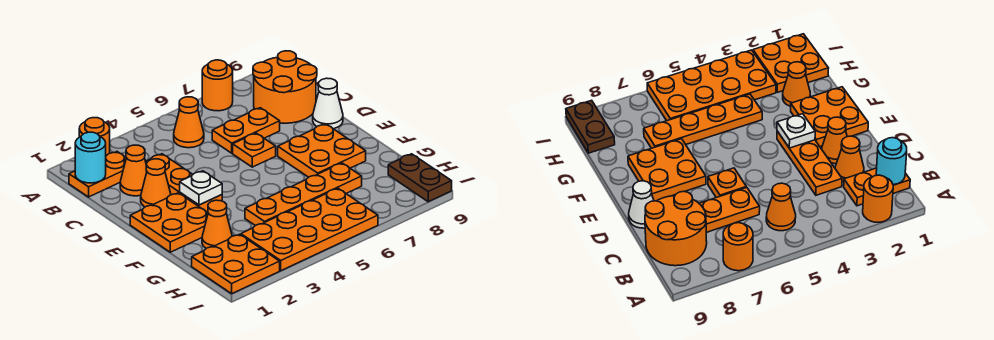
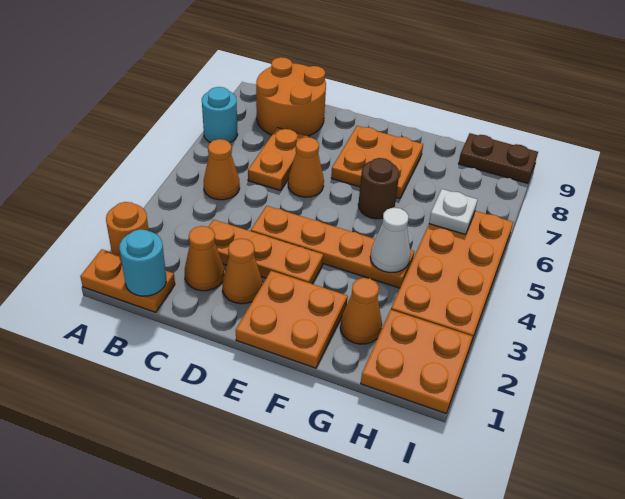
orange 1x1 round brick [202,60,233,111] -> cyan 1x1 round brick [202,87,238,143]
orange 1x2 plate [69,152,126,197] -> orange 1x2 plate turned to [80,249,175,312]
orange 1x1 plate [233,133,276,167] -> orange 1x1 cone [288,137,324,197]
white 1x1 cone [313,78,343,129] -> white 1x1 cone moved to [370,208,411,273]
white 1x1 plate [180,171,222,205] -> white 1x1 plate moved to [429,189,478,234]
none -> brown 1x1 round brick [358,158,399,219]
orange 1x4 plate [245,163,362,226] -> orange 1x4 plate turned to [251,206,414,288]

